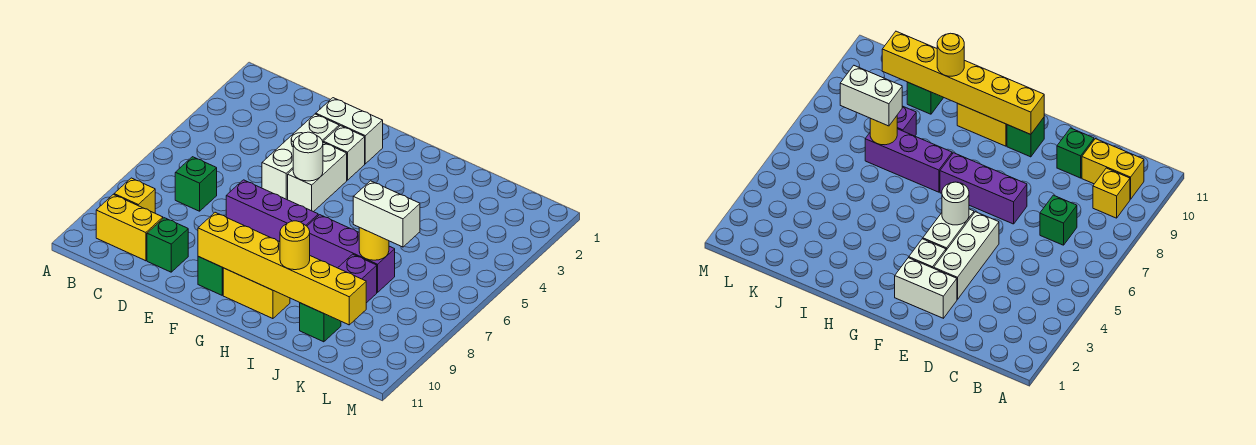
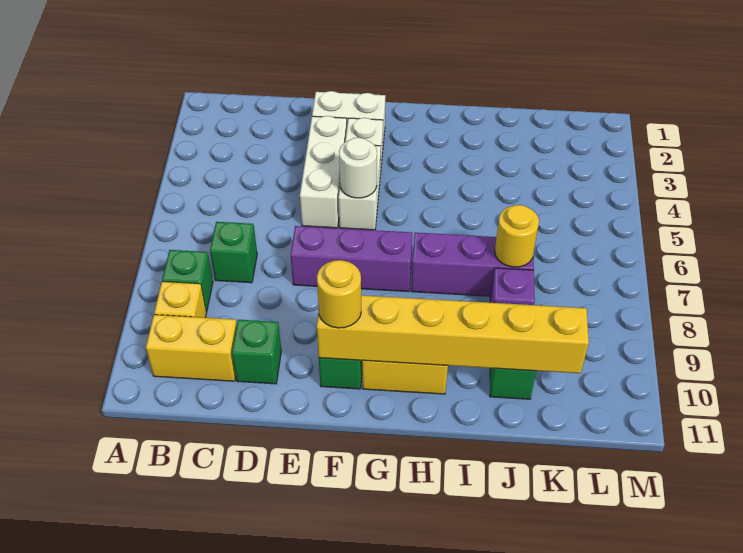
none -> green 1x1 brick [162,250,213,312]
yellow 1x1 round brick [280,221,310,270] -> yellow 1x1 round brick moved to [317,260,361,328]
white 1x2 brick [353,181,420,247] -> none

